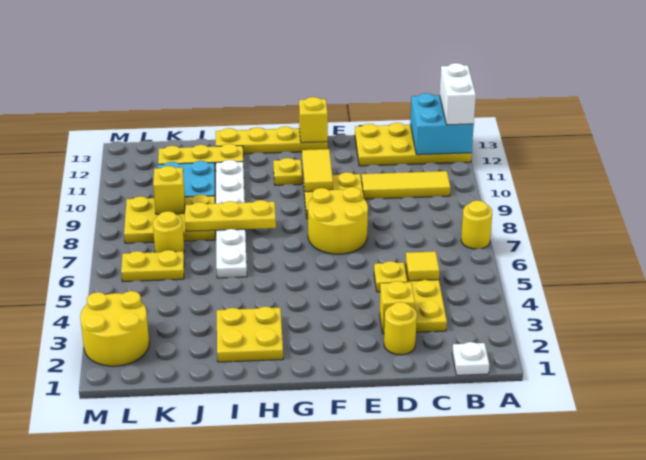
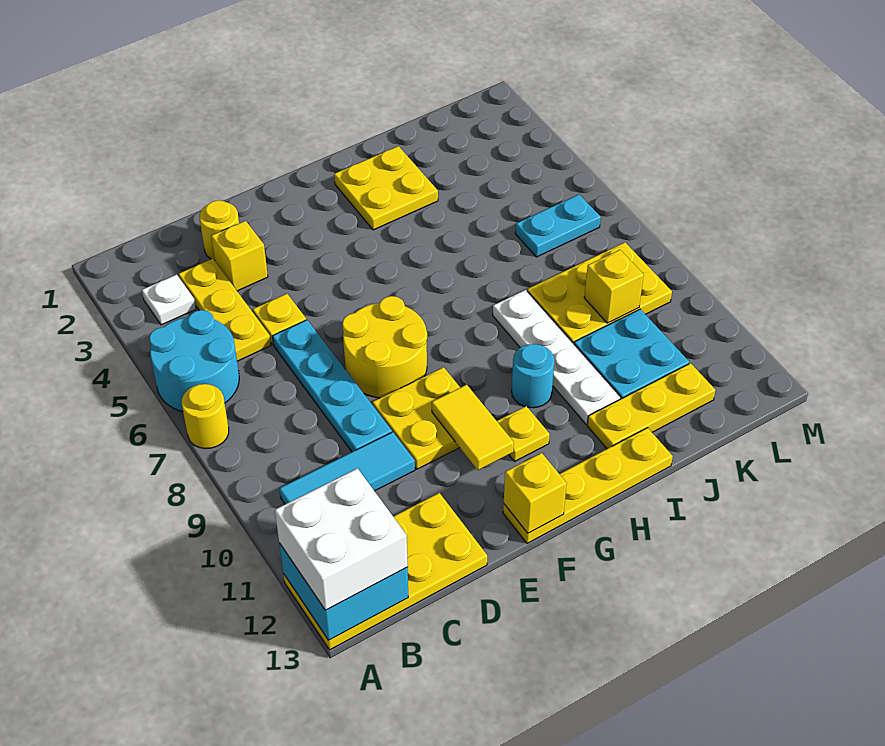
none -> cyan 2x2 round brick [149,310,239,411]
white 1x2 brick [440,63,476,125] -> white 2x2 brick [275,468,408,610]
white 1x1 plate [452,342,489,375] -> white 1x1 plate moved to [142,275,196,325]
yellow 1x3 tile [361,171,451,199] -> cyan 1x3 tile [280,432,415,504]
yellow 1x1 tile [406,251,440,281] -> none
none -> cyan 1x4 plate [273,320,392,452]
yellow 1x3 plate [185,200,276,231] -> none
none -> cyan 1x1 round brick [512,344,554,408]
white 1x6 plate [216,160,247,278] -> white 1x4 plate [493,290,621,424]
yellow 1x2 plate [121,250,184,282] -> cyan 1x2 plate [515,194,601,257]
yellow 1x1 round brick [153,211,184,252] -> none
yellow 2x2 round brick [80,291,149,366] -> none

